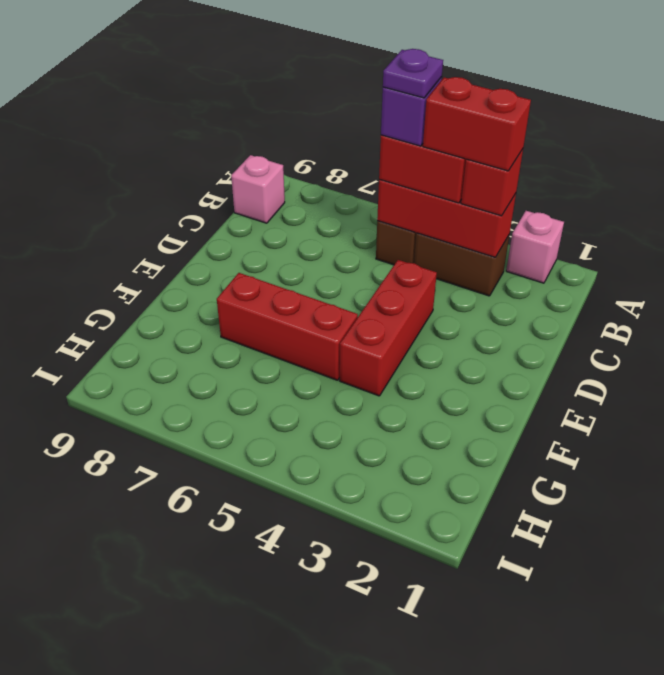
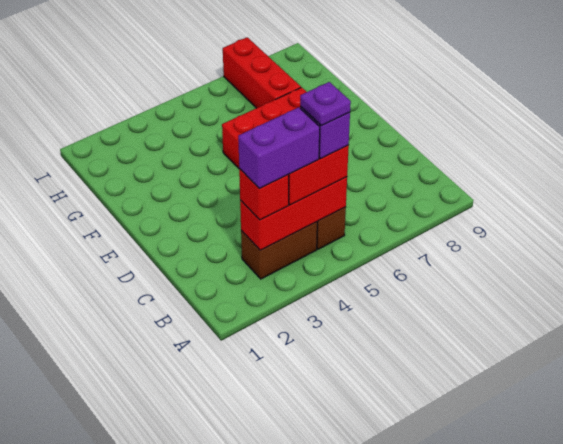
pink 1x1 brick [506,211,564,283] -> none
red 1x2 brick [423,77,531,171] -> purple 1x2 brick [238,107,320,189]
pink 1x1 brick [231,155,285,223] -> none
red 1x3 brick [340,260,437,396] -> red 1x3 brick moved to [223,37,301,108]

